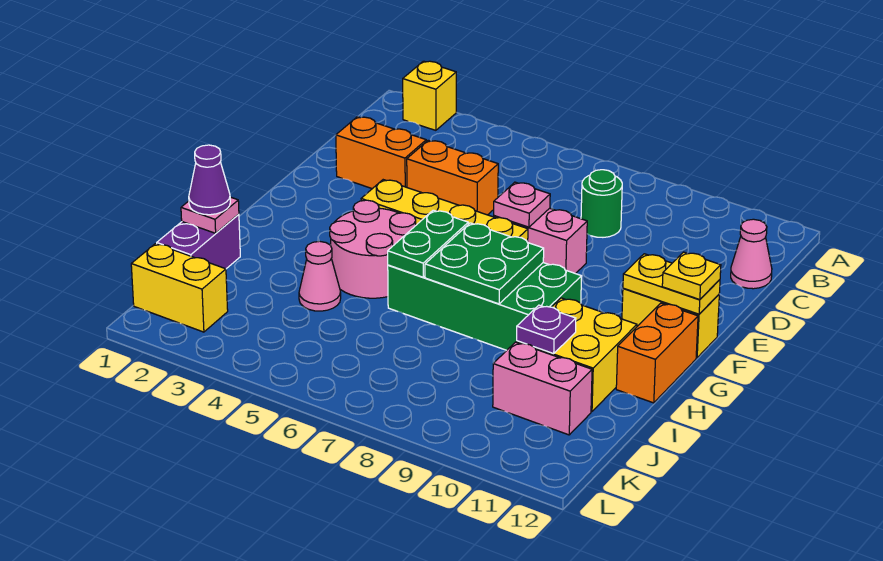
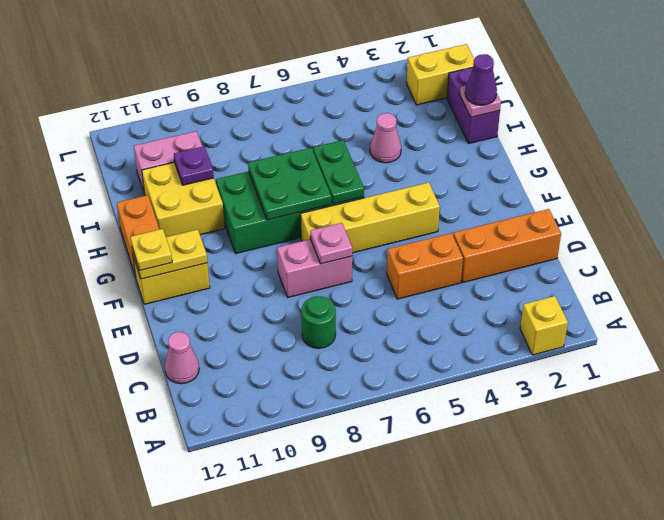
orange 1x2 brick [336,117,426,189] -> orange 1x3 brick [453,209,561,282]
pink 2x2 round brick [330,200,416,298] -> none

